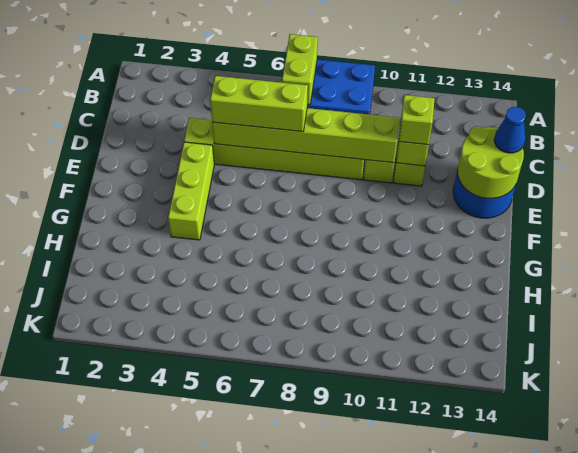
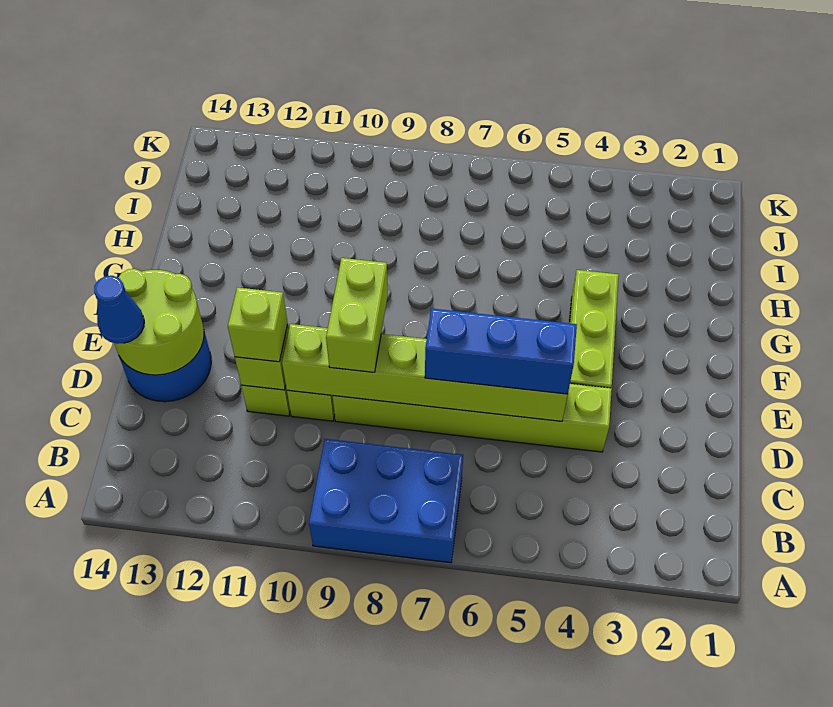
lime 1x2 brick [282,34,318,104] -> lime 1x2 brick moved to [326,258,388,372]
lime 1x3 brick [210,76,308,132] -> blue 1x3 brick [425,309,577,394]

